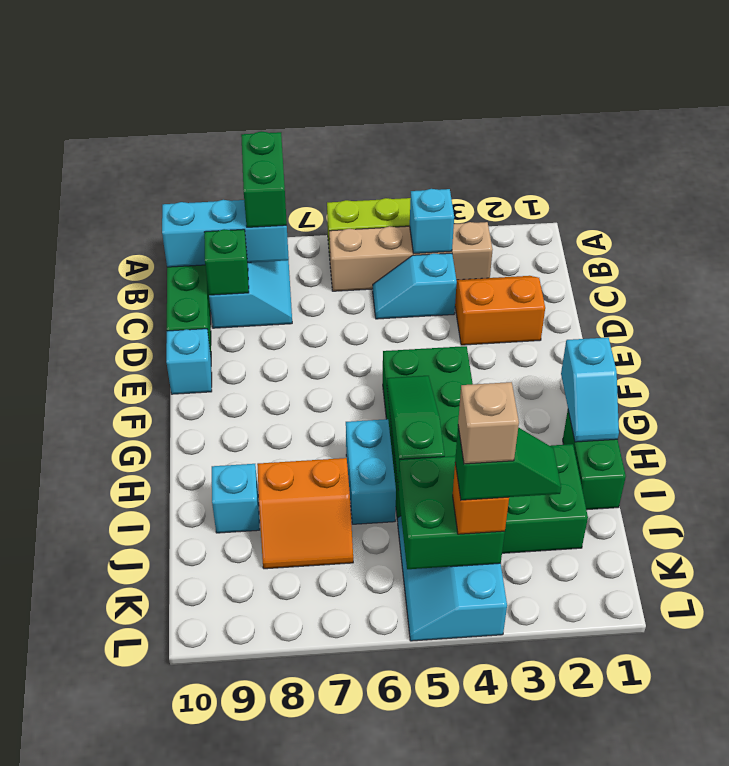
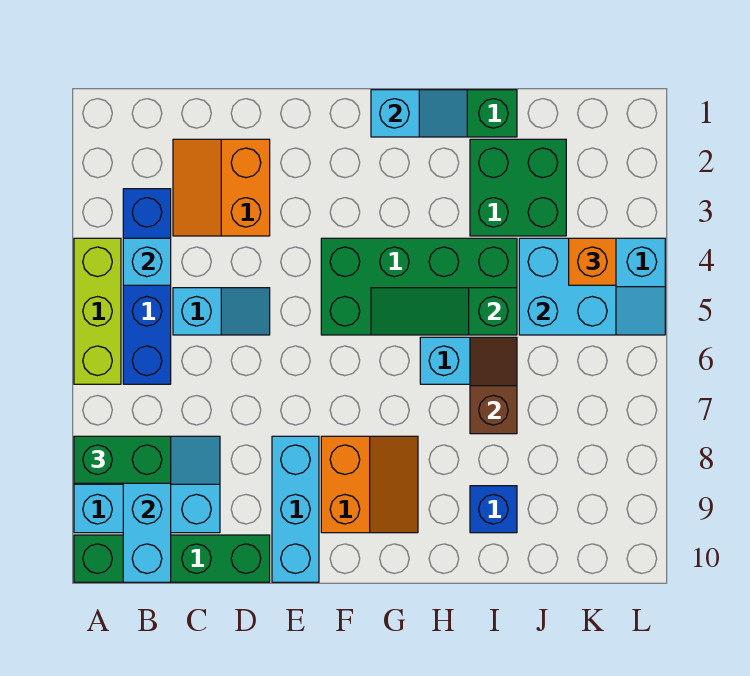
tan 1x4 brick [329,222,493,291] -> blue 1x4 brick [123,189,171,384]
cyan 1x2 slope [373,253,457,319] -> cyan 1x2 slope turned to [173,288,270,335]
green 1x1 brick [204,229,249,295] -> none
cyan 1x1 brick [166,329,212,394] -> cyan 1x3 brick [272,436,319,582]
none -> brown 1x2 slope [470,337,517,434]
orange 2x2 slope [257,458,353,569] -> orange 2x2 slope moved to [321,436,418,533]
cyan 1x1 brick [212,464,260,533] -> blue 1x1 brick [470,486,517,533]
green 2x2 brick [398,456,505,569] -> cyan 2x2 brick [519,238,616,335]
green 1x2 slope [455,427,561,500] -> none
tan 1x1 brick [458,382,519,464] -> none

